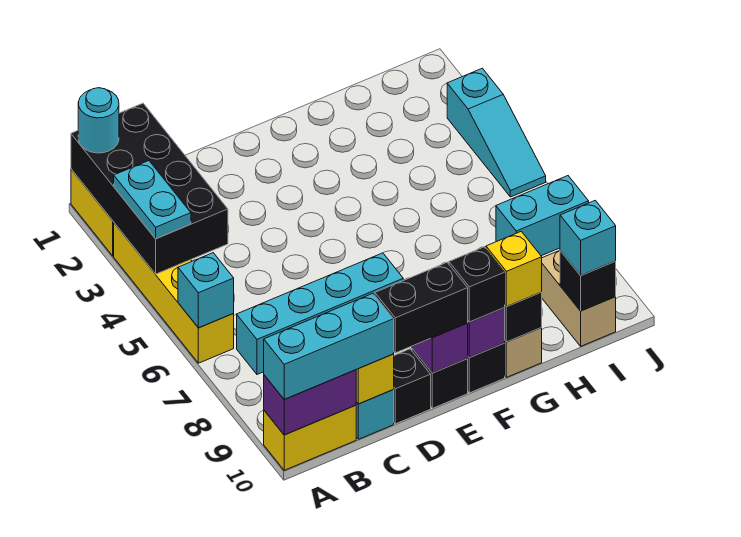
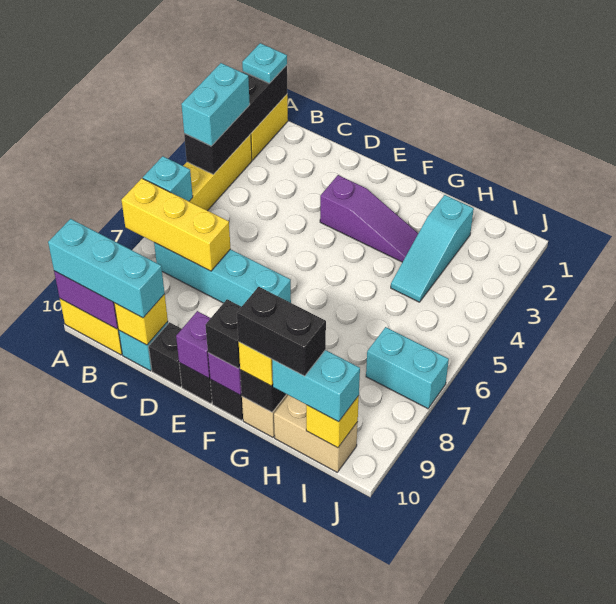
black 2x4 brick [71,103,228,274] -> black 1x4 brick [184,65,287,175]
cyan 1x1 round brick [78,88,119,153] -> cyan 1x1 plate [242,43,287,83]
cyan 1x2 plate [114,161,191,239] -> cyan 1x2 brick [181,63,250,146]
none -> yellow 1x3 brick [121,178,231,271]
black 1x2 brick [375,263,468,353] -> black 1x2 brick moved to [237,287,326,376]
none -> purple 1x3 slope [320,175,418,262]
tan 1x2 brick [542,251,616,346] -> tan 1x2 brick turned to [274,395,358,472]
black 1x1 brick [560,251,616,311] -> yellow 1x1 brick [306,396,359,448]
cyan 1x1 brick [560,200,616,275] -> cyan 1x2 brick [272,350,360,422]
cyan 1x3 slope [447,68,546,197] -> cyan 1x3 slope moved to [391,195,474,302]

